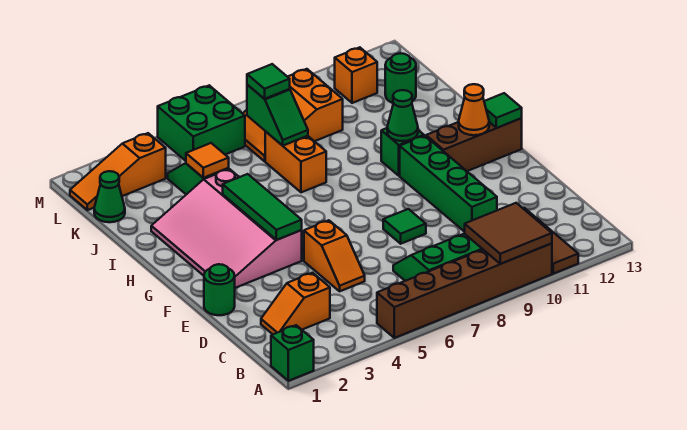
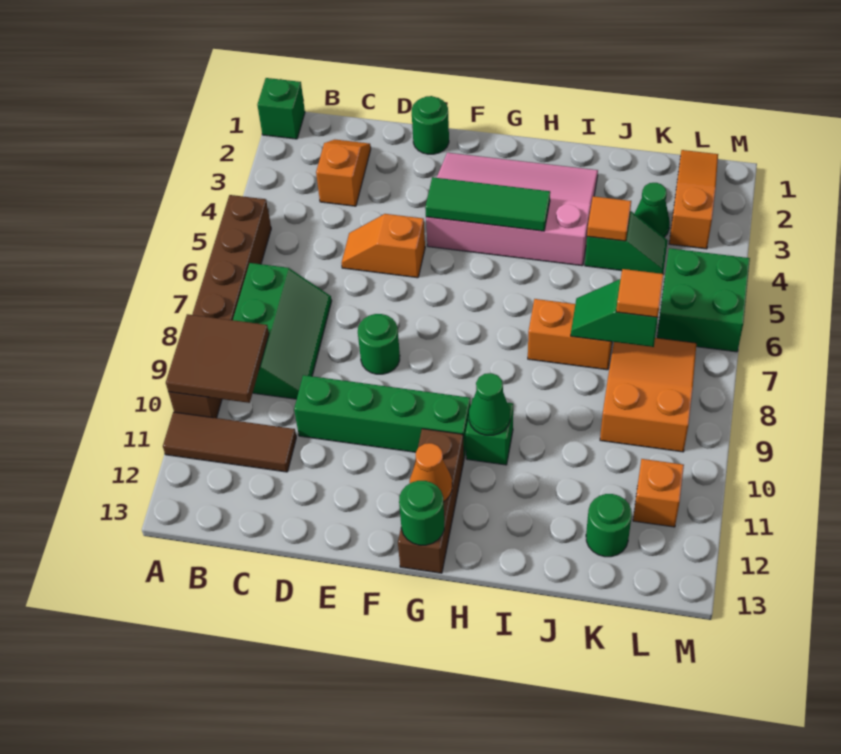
green 1x1 tile [383,209,426,244] -> green 1x1 round brick [358,314,400,374]
green 1x1 tile [484,93,522,128] -> green 1x1 round brick [399,481,444,545]
green 1x1 cone [94,171,125,222] -> green 1x1 cone moved to [635,183,670,237]
green 1x1 tile [247,64,290,99] -> orange 1x1 tile [616,269,664,317]

